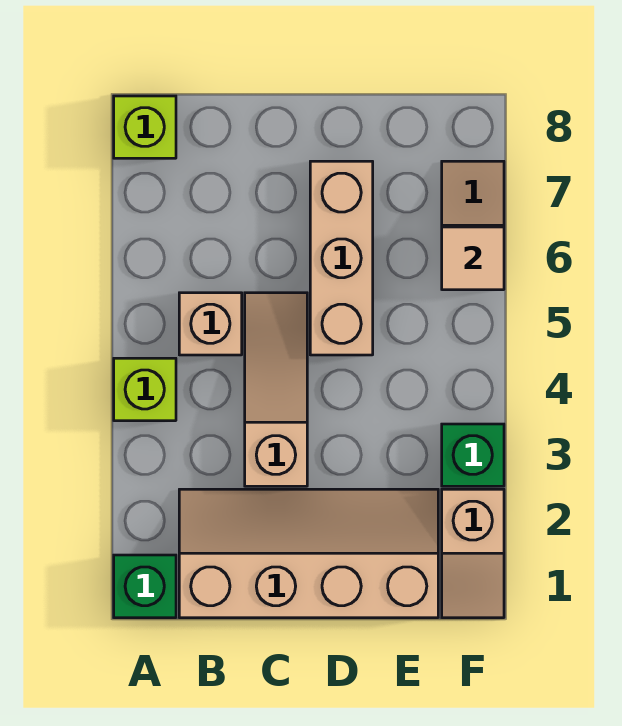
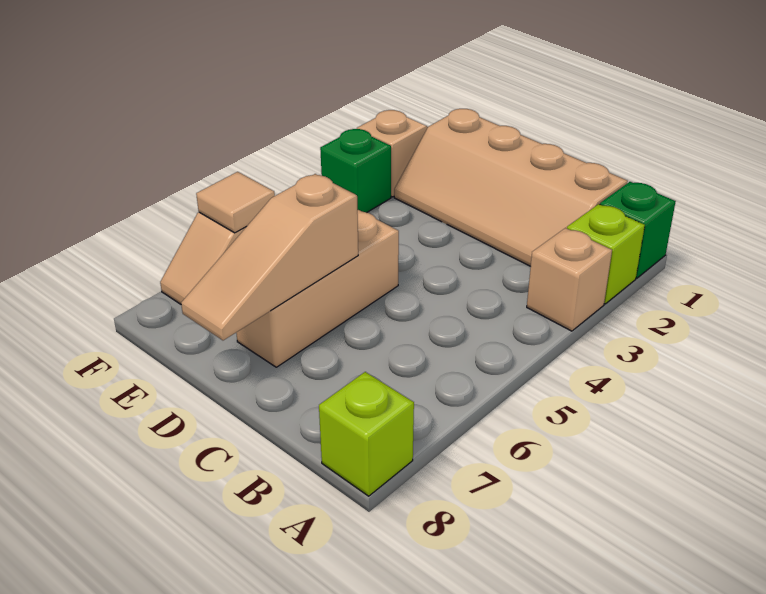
lime 1x1 brick [114,358,176,421] -> lime 1x1 brick moved to [567,204,645,304]
tan 1x1 brick [179,293,242,355] -> tan 1x1 brick moved to [527,228,612,331]
tan 1x3 slope [245,293,307,486] -> tan 1x3 slope moved to [181,174,358,340]

